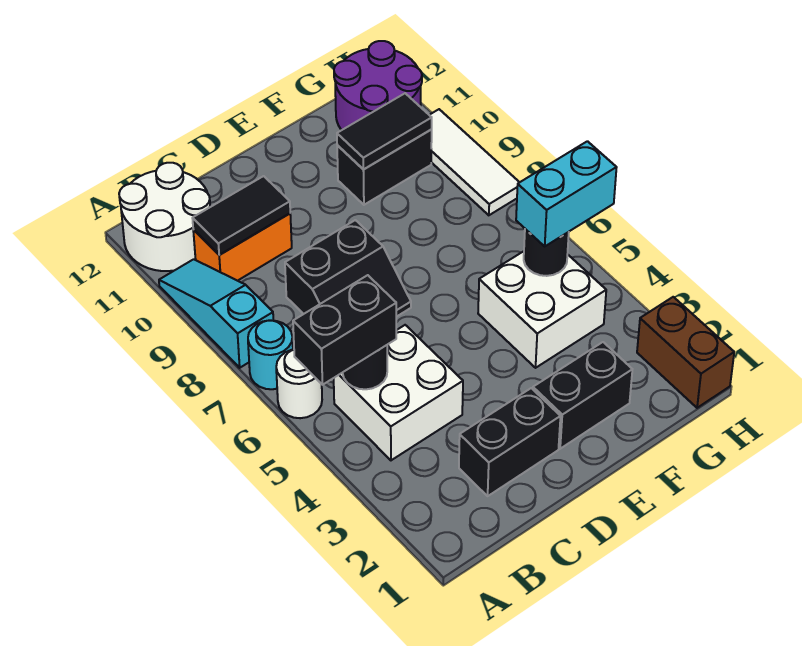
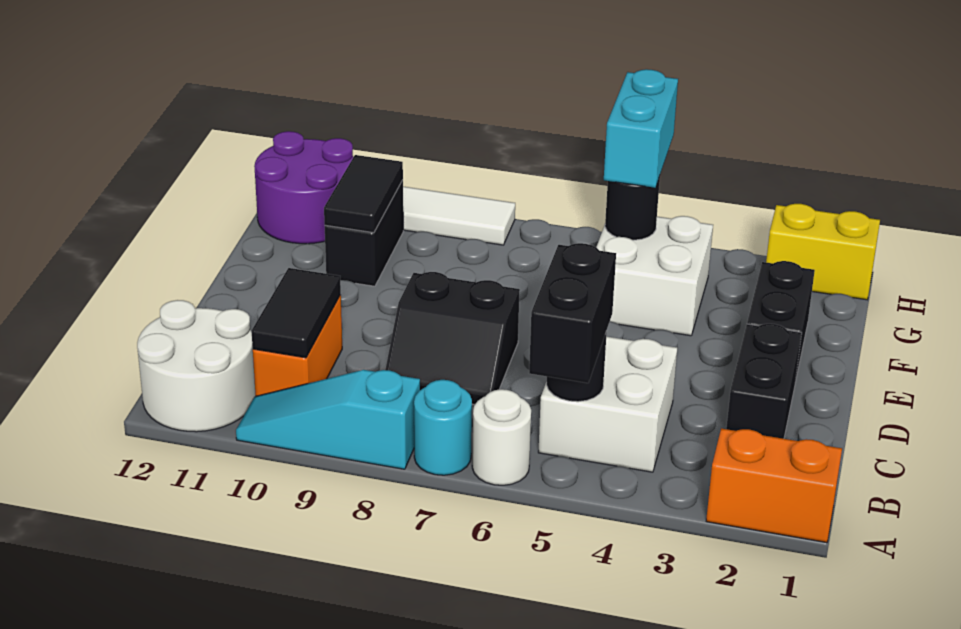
none -> orange 1x2 brick [706,428,842,543]
black 2x2 slope [285,220,411,317] -> black 2x2 slope turned to [385,272,520,405]
brown 1x2 brick [637,297,734,408] -> yellow 1x2 brick [766,204,880,300]

